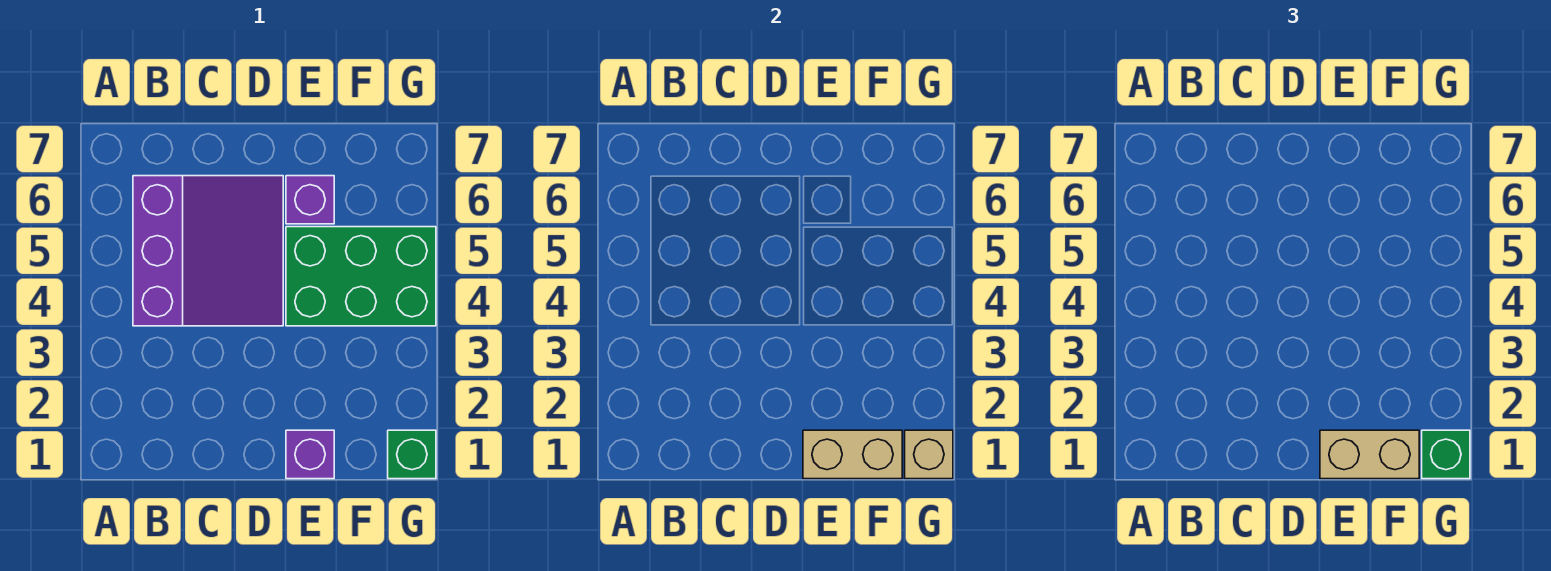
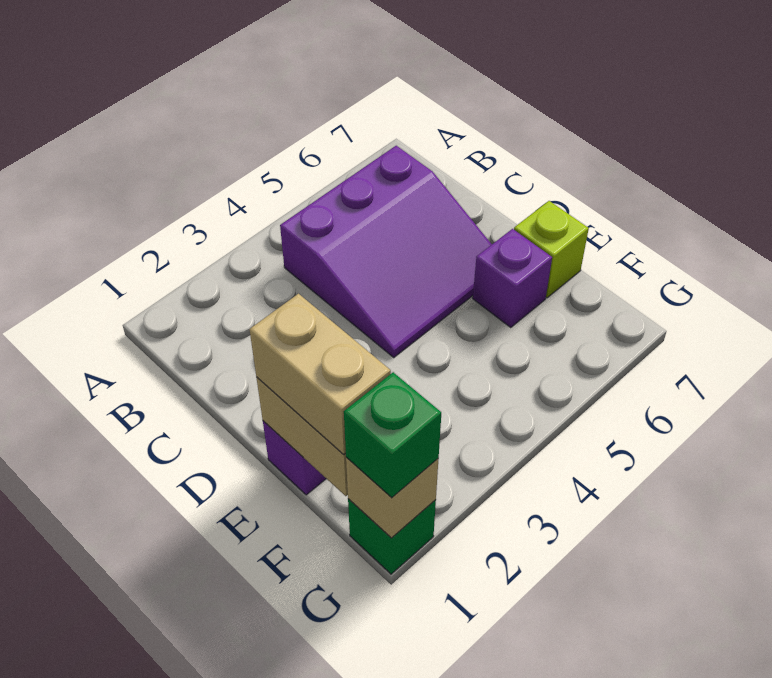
green 2x3 brick [286,227,436,326] -> none
none -> lime 1x1 brick [514,201,589,298]

